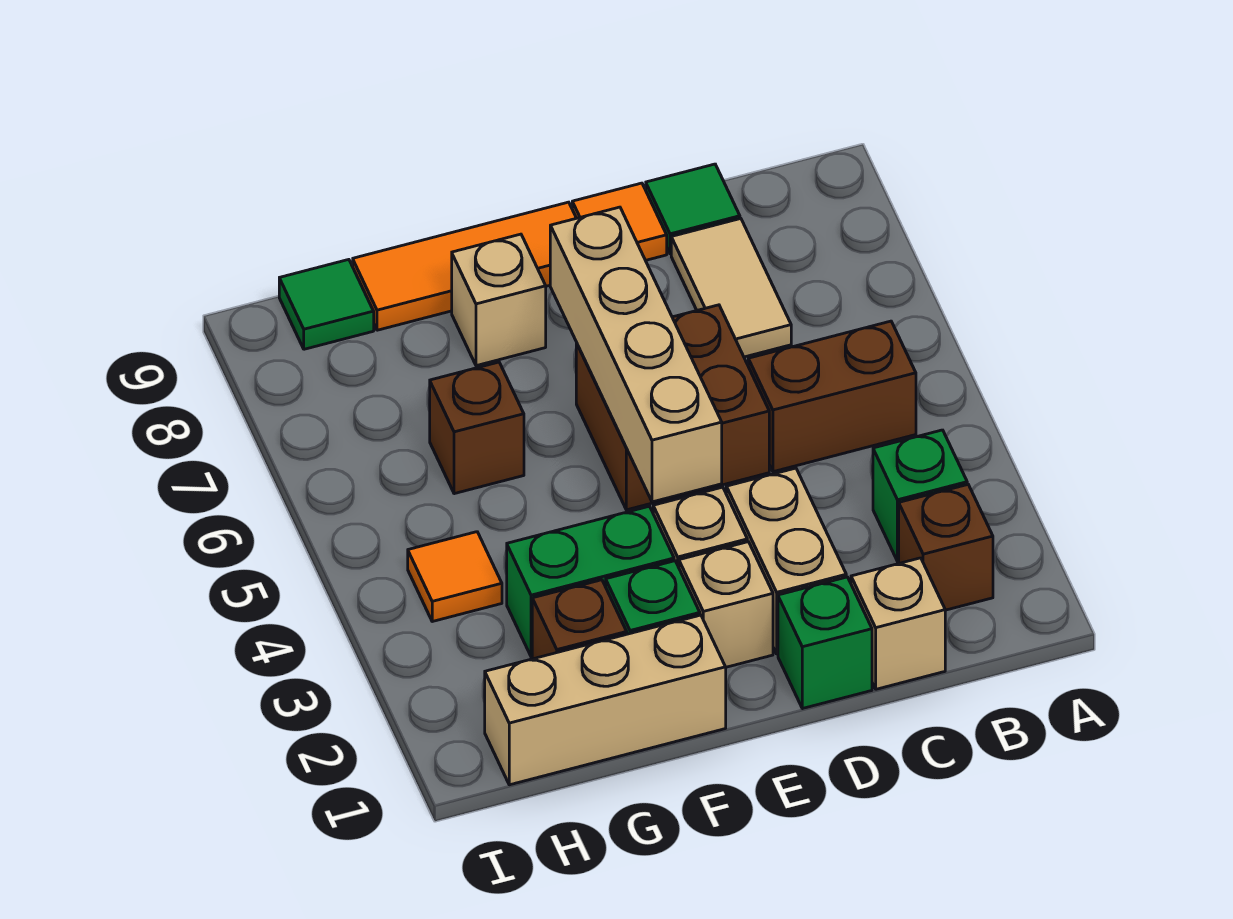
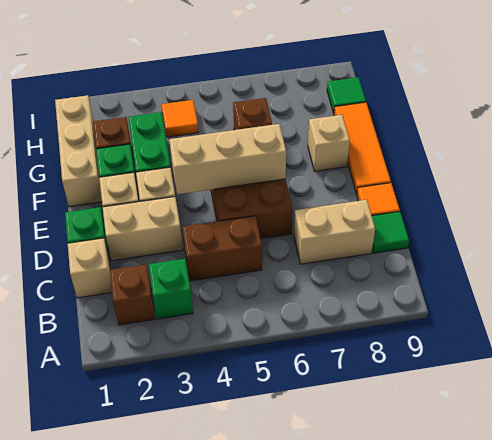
brown 1x2 brick [748,321,916,472] -> brown 1x2 brick turned to [182,216,262,281]
tan 1x2 tile [671,219,791,357] -> tan 1x2 brick [294,200,375,264]
tan 1x4 brick [550,207,722,502] -> tan 1x3 brick [169,124,286,194]

